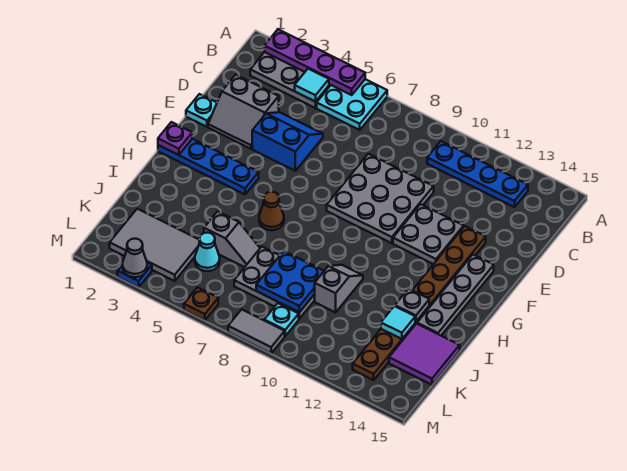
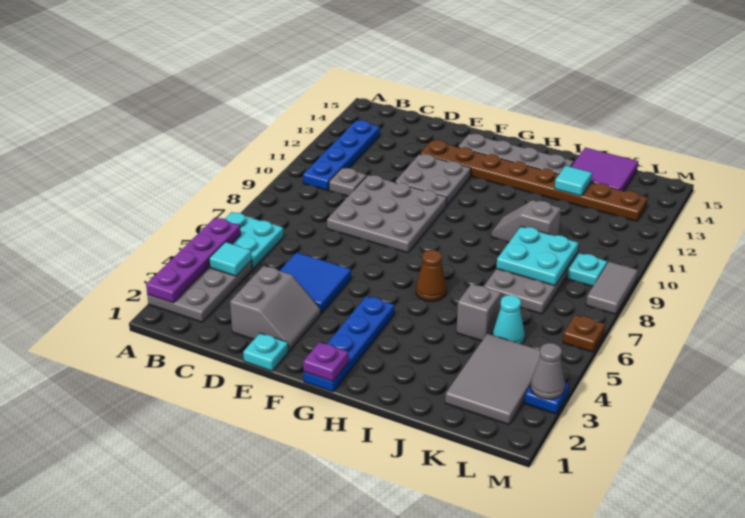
blue 2x2 slope [252,112,323,171] -> blue 2x2 tile [280,252,351,313]
grey 1x1 plate [395,289,429,322] -> grey 1x1 plate moved to [329,168,367,196]
blue 2x2 plate [256,251,324,312] -> cyan 2x2 plate [496,226,578,286]

